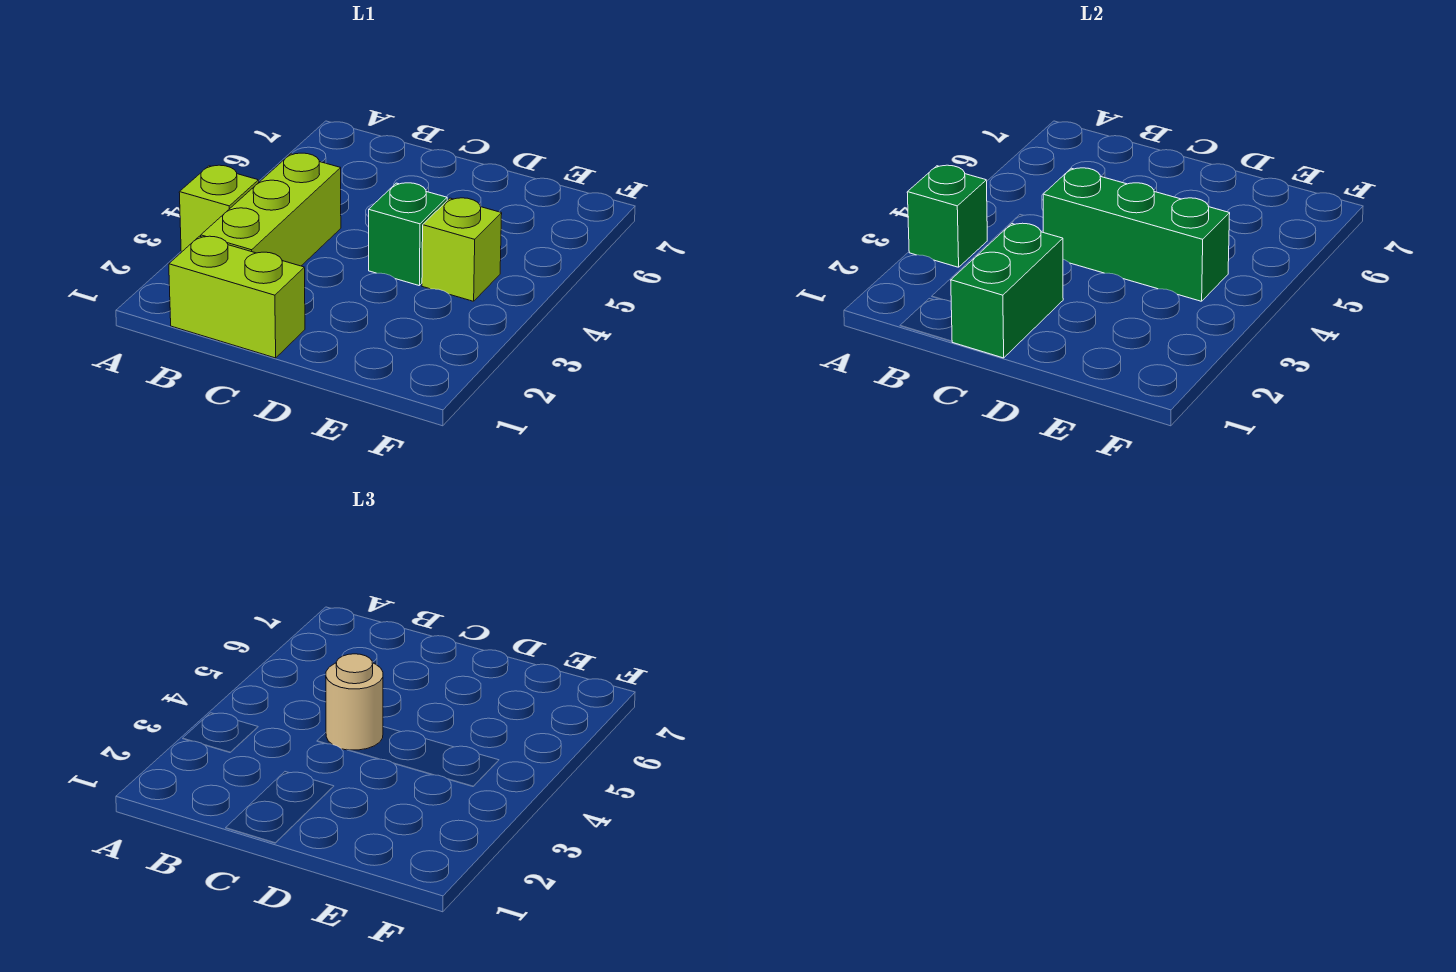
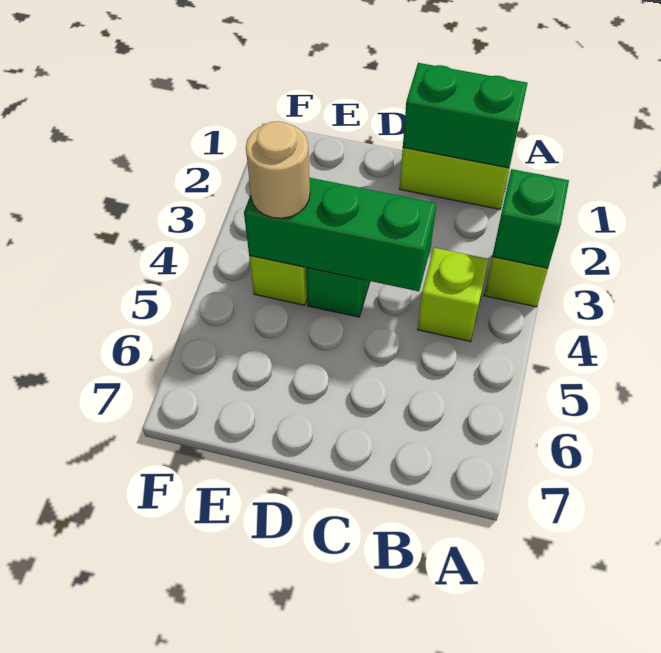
lime 1x3 brick [201,153,341,266] -> lime 1x1 brick [417,248,489,342]
green 1x2 brick [951,223,1063,358] -> green 1x2 brick turned to [403,63,528,168]
tan 1x1 round brick [326,654,383,750] -> tan 1x1 round brick moved to [246,121,310,218]

